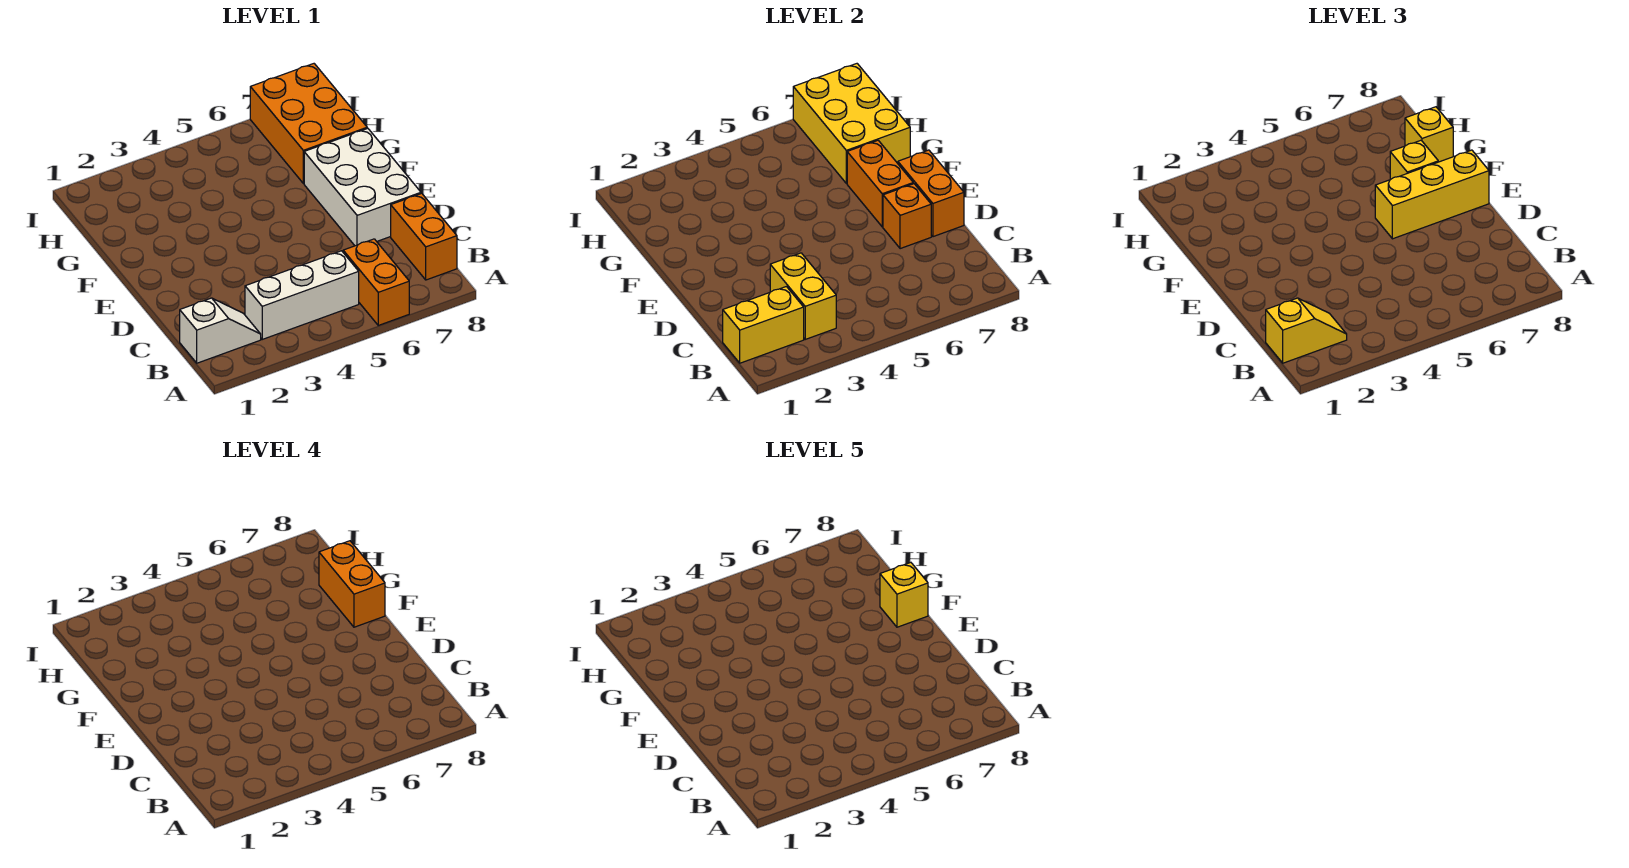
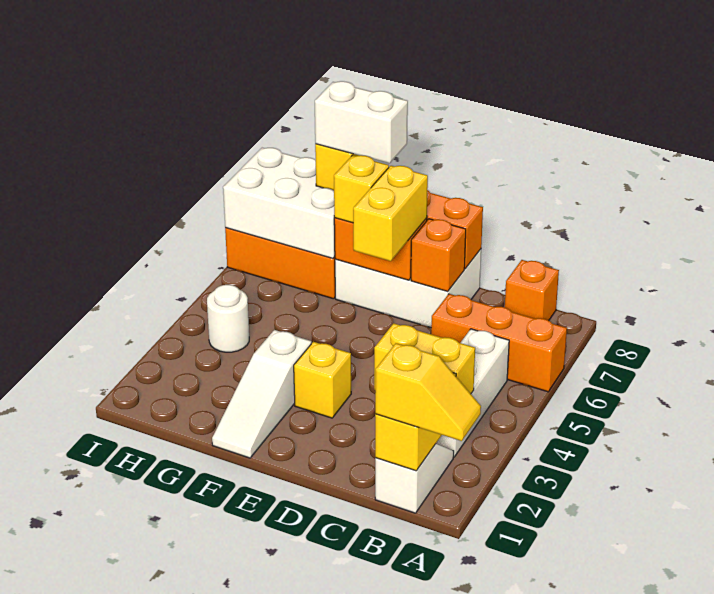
orange 1x2 brick [343,239,409,325] -> orange 1x3 brick [431,294,567,392]
yellow 1x2 slope [1266,298,1347,363] -> yellow 1x2 slope turned to [375,343,481,441]
orange 1x2 brick [391,193,457,280] -> orange 1x1 brick [505,260,559,321]
yellow 1x3 brick [1375,150,1489,239] -> yellow 1x2 brick [353,166,428,261]
none -> white 1x3 slope [212,330,311,458]
orange 1x2 brick [319,541,385,627] -> white 1x2 brick [315,81,408,163]
yellow 1x1 brick [880,562,928,627] -> yellow 1x1 brick moved to [294,342,351,418]
yellow 2x3 brick [793,64,910,183] -> white 2x3 brick [223,148,335,258]
none -> white 1x1 round brick [207,285,249,352]

